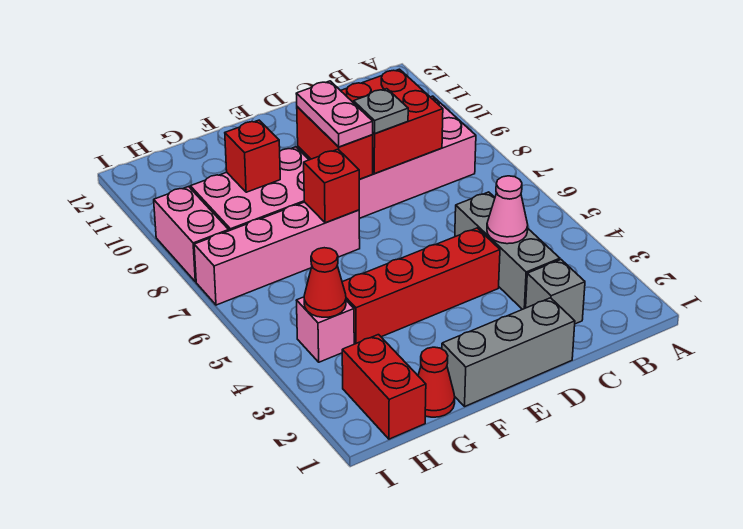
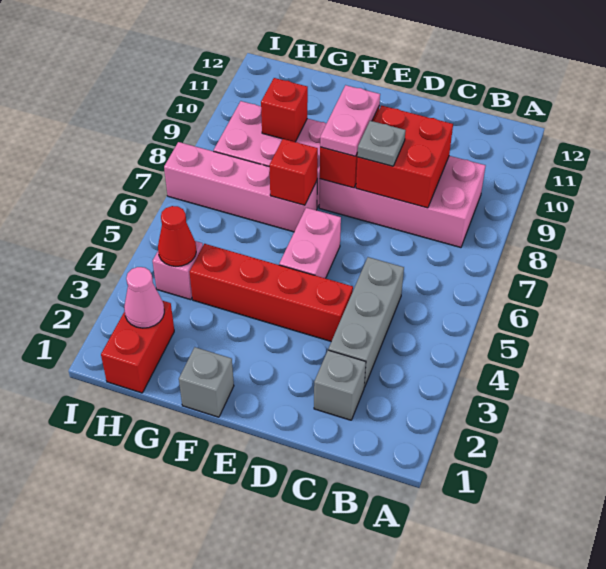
pink 1x1 cone [487,176,528,244] -> pink 1x1 cone moved to [124,267,164,328]
grey 1x3 brick [442,298,575,406] -> grey 1x1 brick [179,347,234,417]
red 1x1 cone [418,347,455,417] -> none
pink 1x2 brick [154,187,229,282] -> pink 1x2 brick moved to [279,208,341,278]

